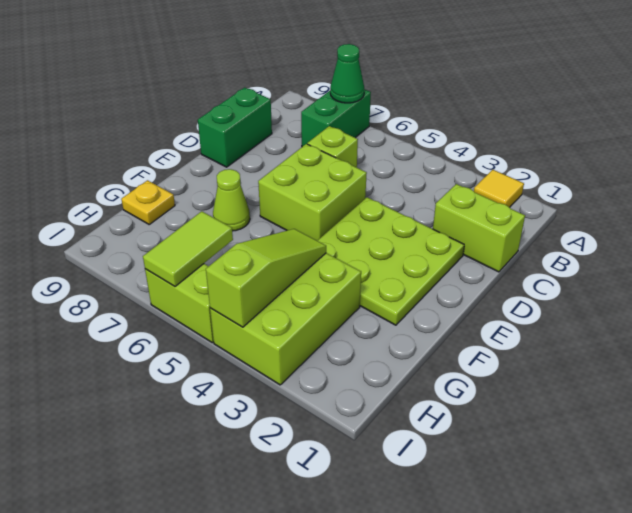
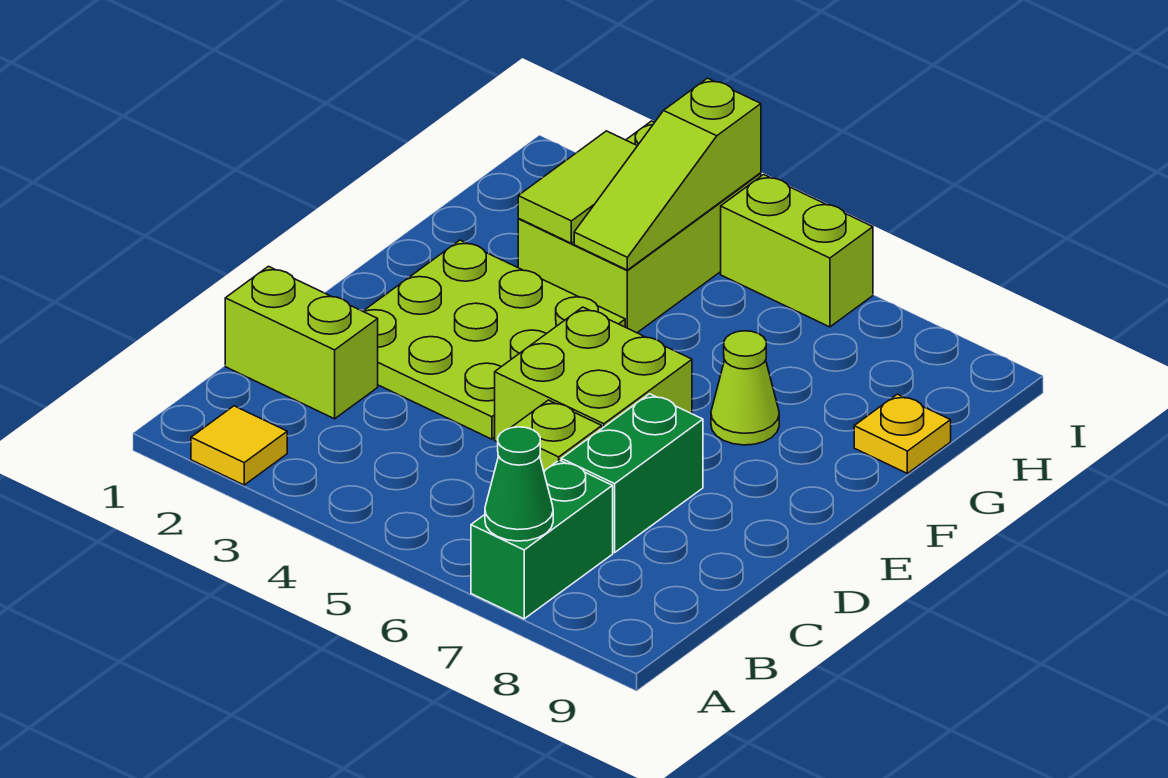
green 1x2 brick [198,88,272,167] -> green 1x2 brick moved to [561,394,703,553]
lime 1x2 tile [143,211,233,286] -> lime 1x2 tile moved to [518,131,637,243]

